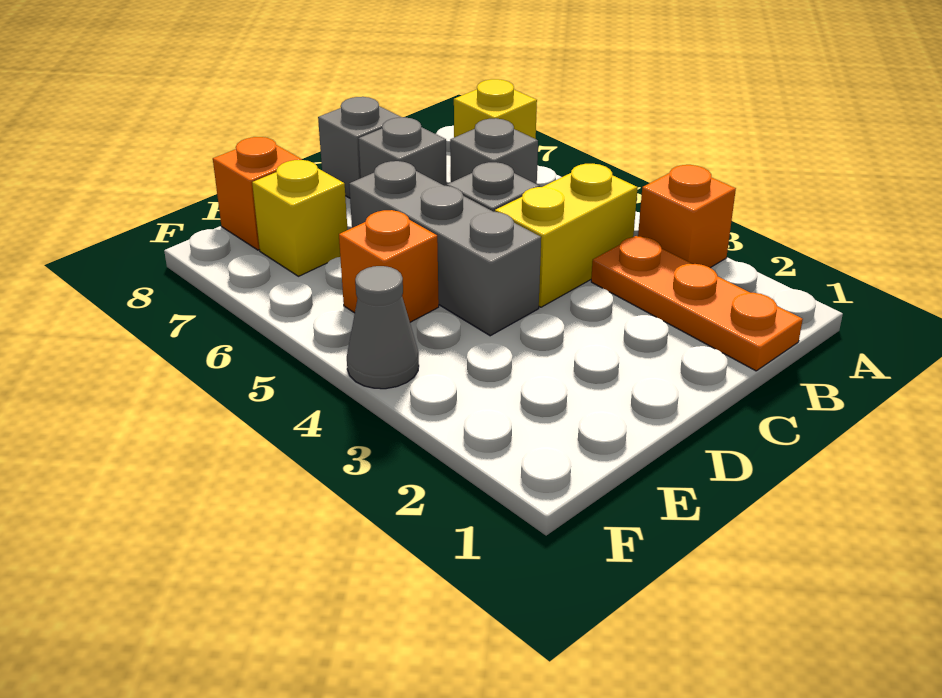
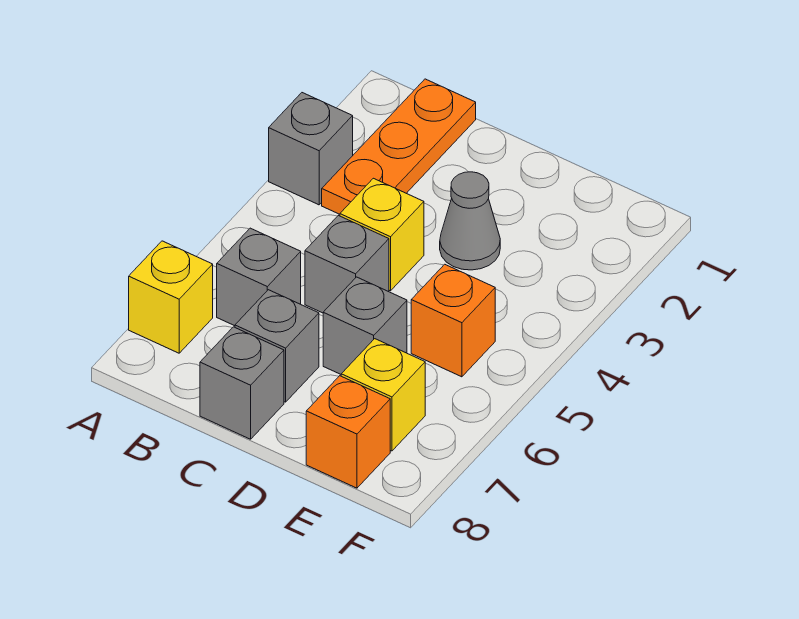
orange 1x1 brick [638,165,736,268] -> grey 1x1 brick [269,93,353,205]
yellow 1x2 brick [495,164,638,307] -> yellow 1x1 brick [340,178,424,291]
grey 1x3 brick [349,161,541,336] -> grey 1x1 brick [323,277,407,374]
grey 1x1 cone [347,266,419,389] -> grey 1x1 cone moved to [440,172,500,270]

